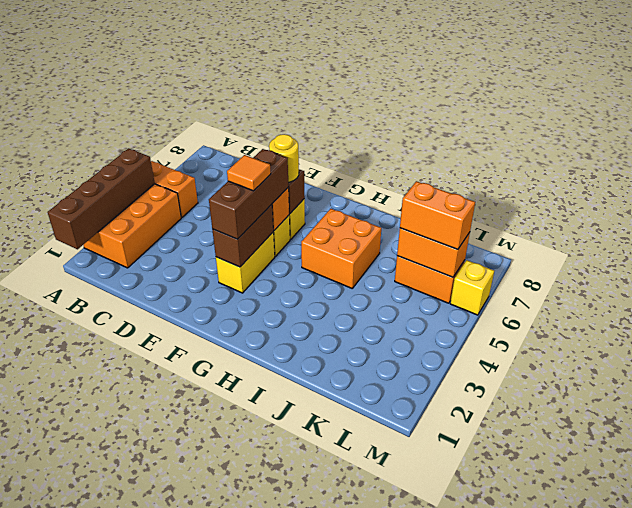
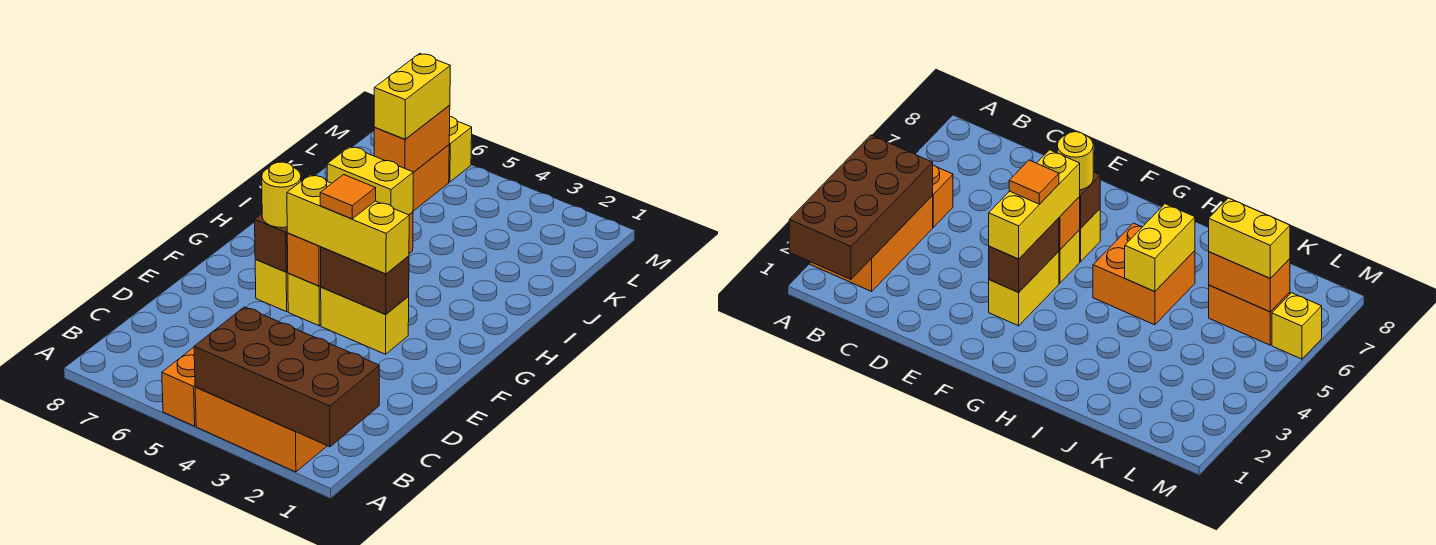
brown 1x4 brick [48,148,155,249] -> brown 2x4 brick [194,307,379,447]
brown 1x3 brick [209,149,288,239] -> yellow 1x3 brick [287,175,409,274]
none -> yellow 1x2 brick [327,147,413,215]
orange 1x2 brick [400,181,475,249] -> yellow 1x2 brick [374,53,450,139]

